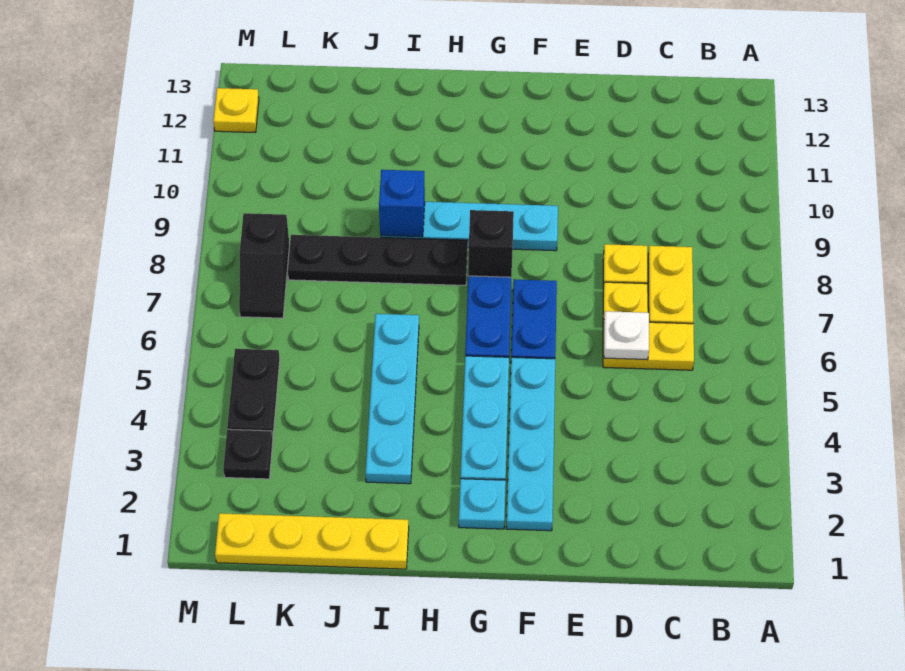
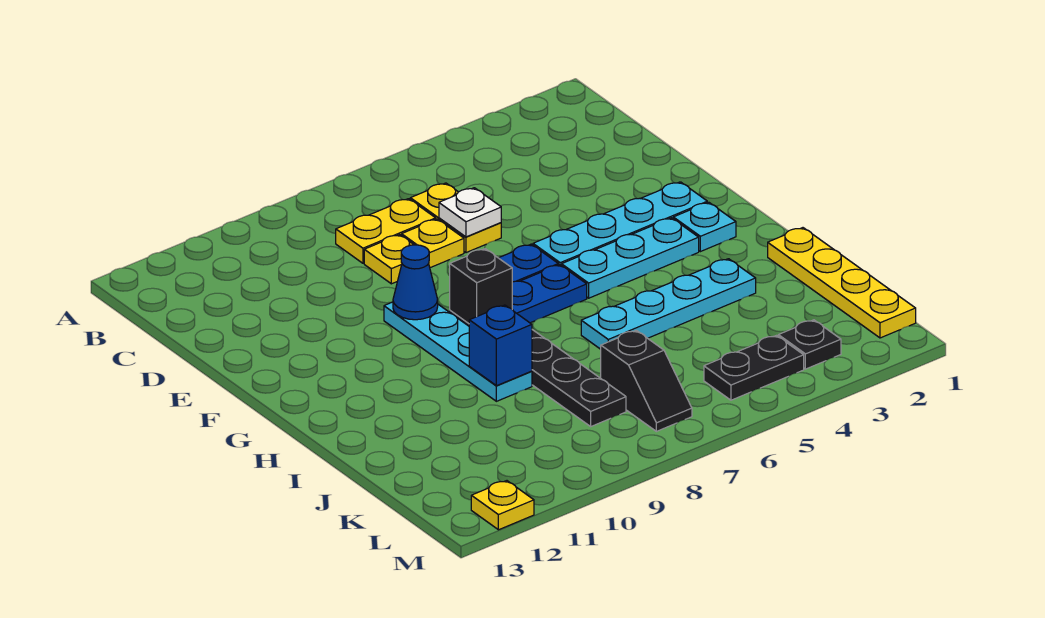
none -> blue 1x1 cone [393,245,438,320]
black 1x2 slope [239,213,290,318] -> black 1x2 slope turned to [601,330,692,431]

